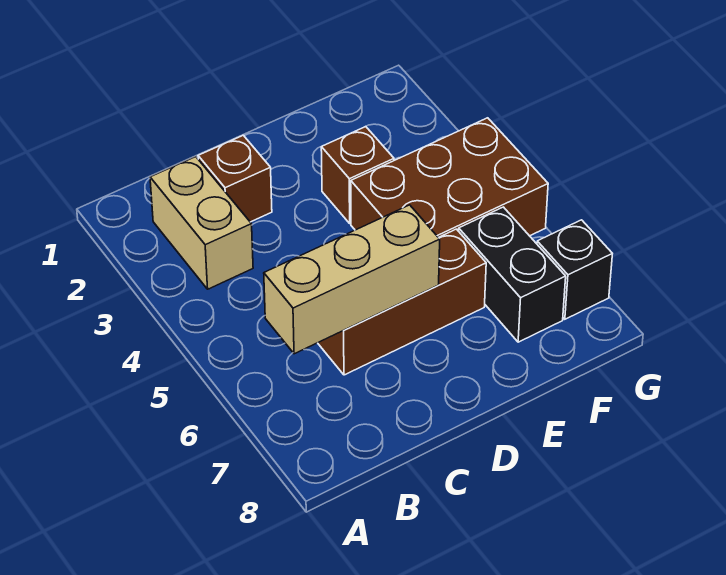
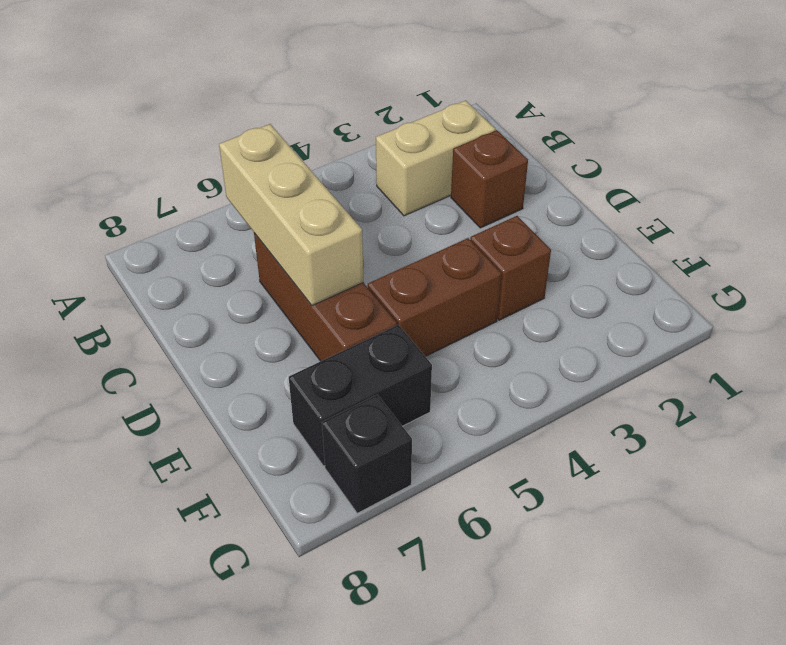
brown 2x3 brick [351,118,548,237] -> brown 1x2 brick [368,238,501,357]

